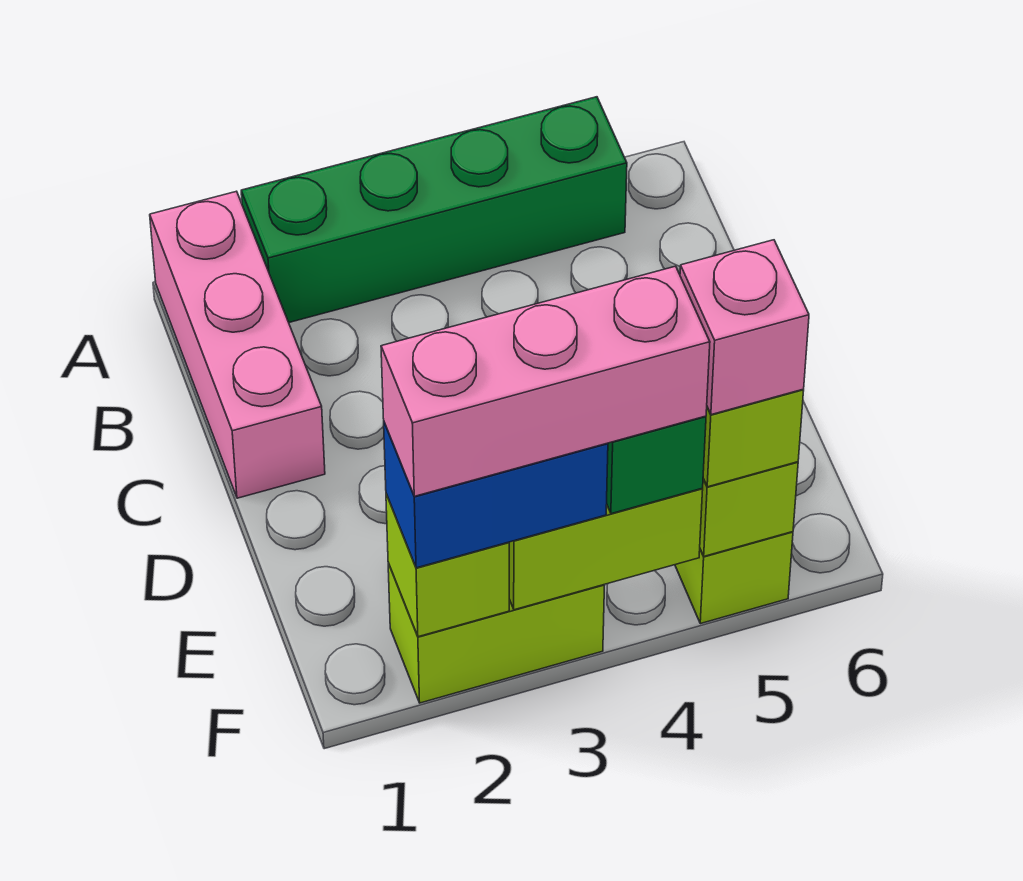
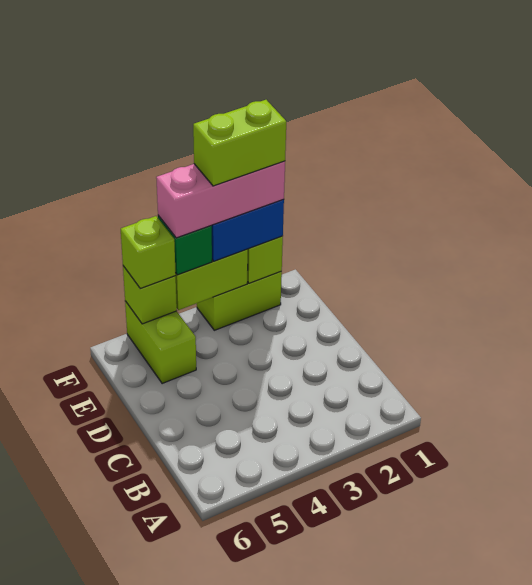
pink 1x3 brick [150,191,325,498] -> none
green 1x4 brick [241,97,627,322] -> none
none -> lime 1x2 brick [193,100,286,186]
pink 1x1 brick [680,240,809,415] -> none

